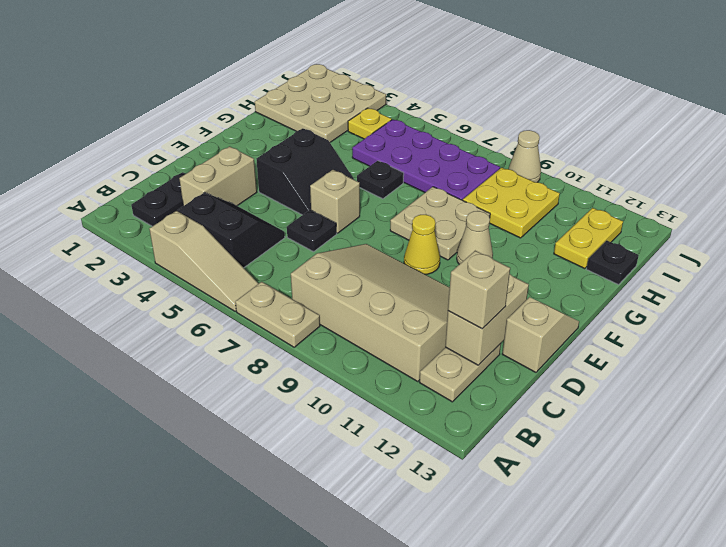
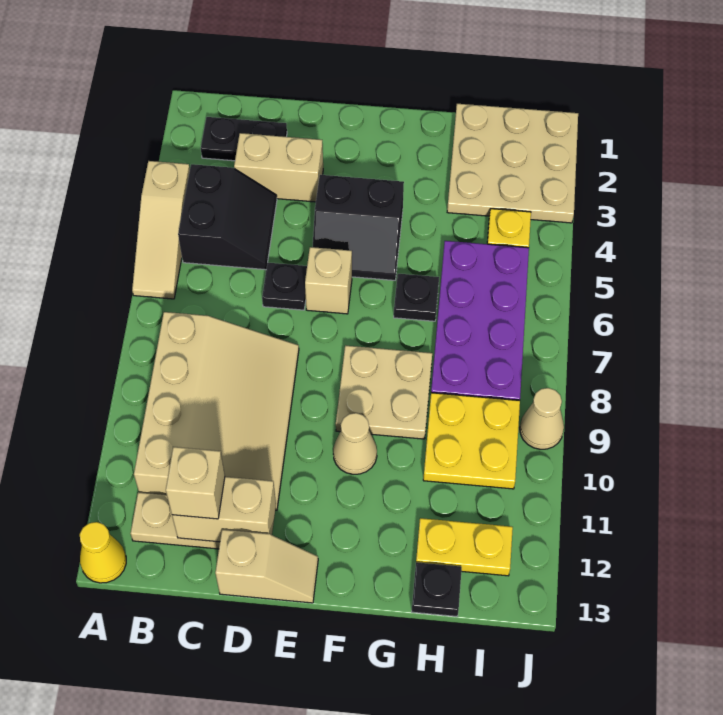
tan 1x2 plate [235,282,320,347] -> none
yellow 1x1 cone [404,214,440,275] -> yellow 1x1 cone moved to [80,522,126,583]

